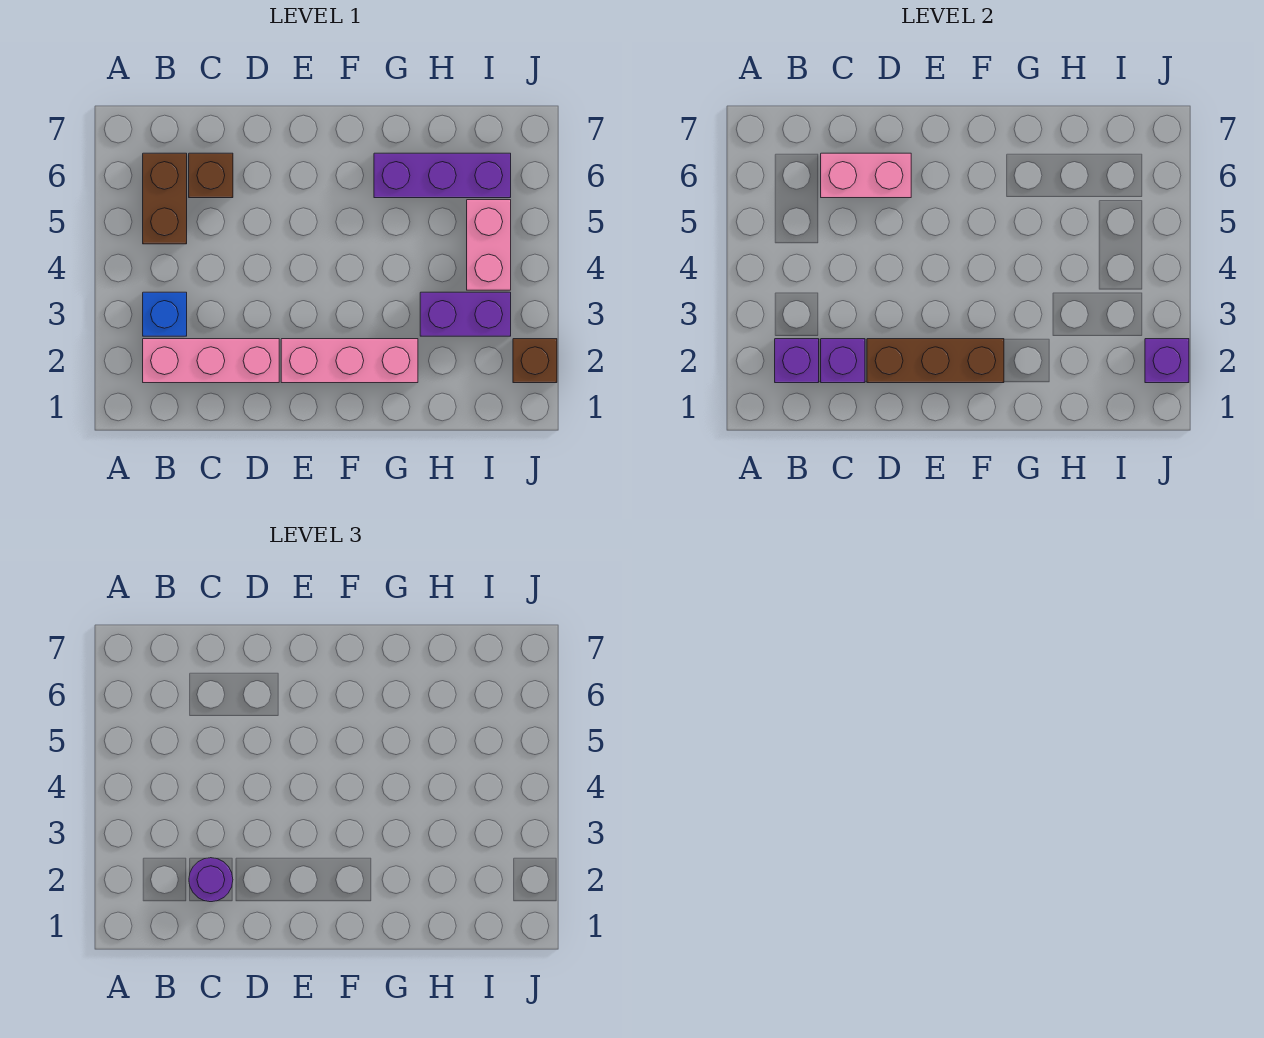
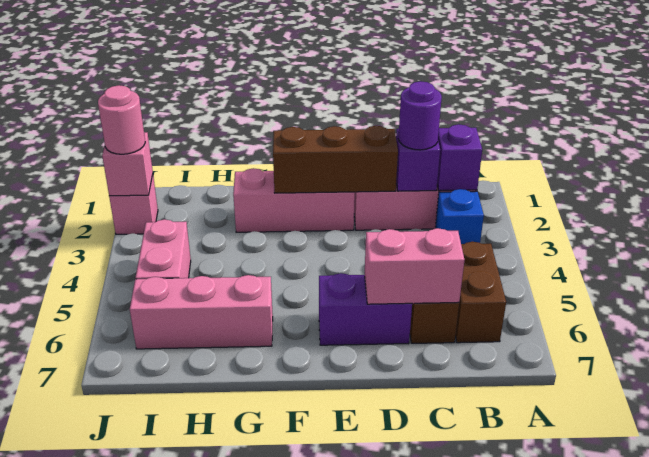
purple 1x3 brick [374,153,511,198] -> pink 1x3 brick [130,275,273,349]
purple 1x2 brick [420,292,511,336] -> purple 1x2 brick moved to [319,273,412,345]
brown 1x1 brick [513,339,557,383] -> pink 1x1 brick [109,175,158,234]
purple 1x1 brick [1145,339,1189,383] -> pink 1x1 brick [102,132,153,196]
none -> pink 1x1 round brick [98,85,145,154]

